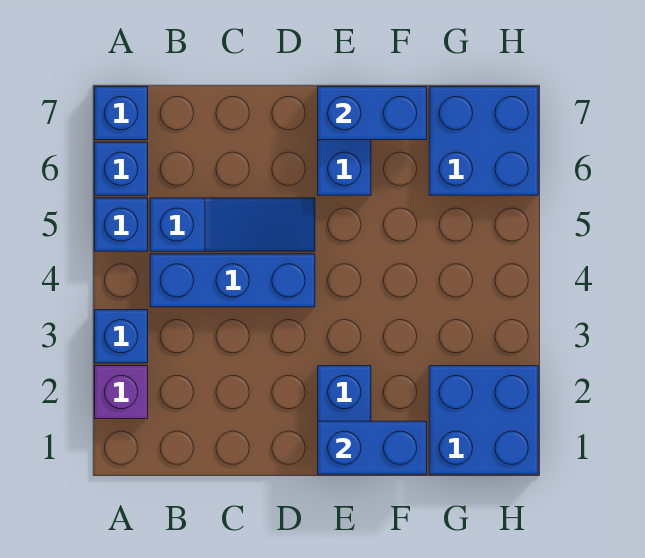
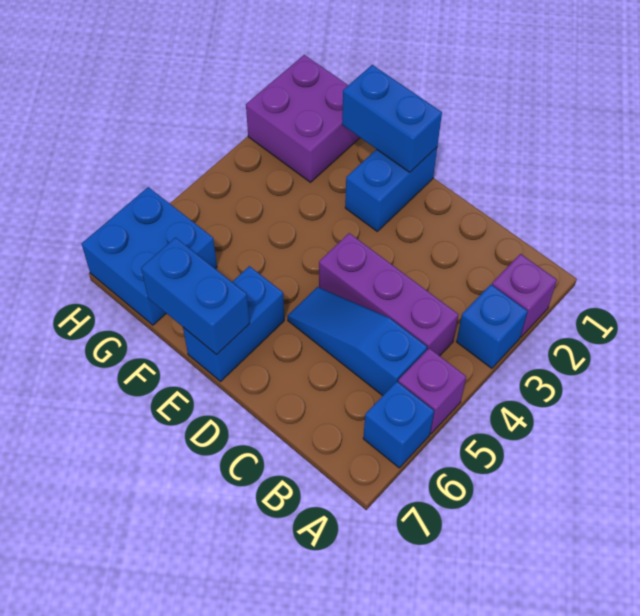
blue 1x1 brick [95,198,148,251] -> purple 1x1 brick [398,348,466,434]
blue 1x1 brick [95,87,148,140] -> none
blue 1x3 brick [150,254,315,307] -> purple 1x3 brick [319,233,458,356]
blue 2x2 brick [429,366,538,474] -> purple 2x2 brick [246,55,360,182]

